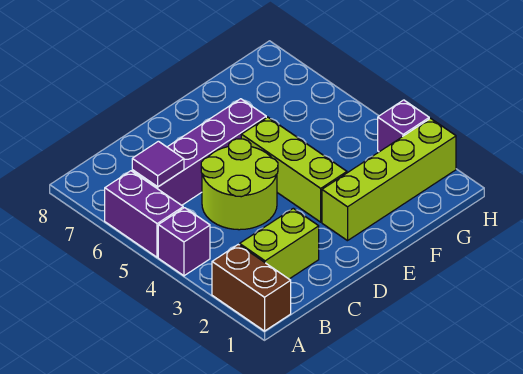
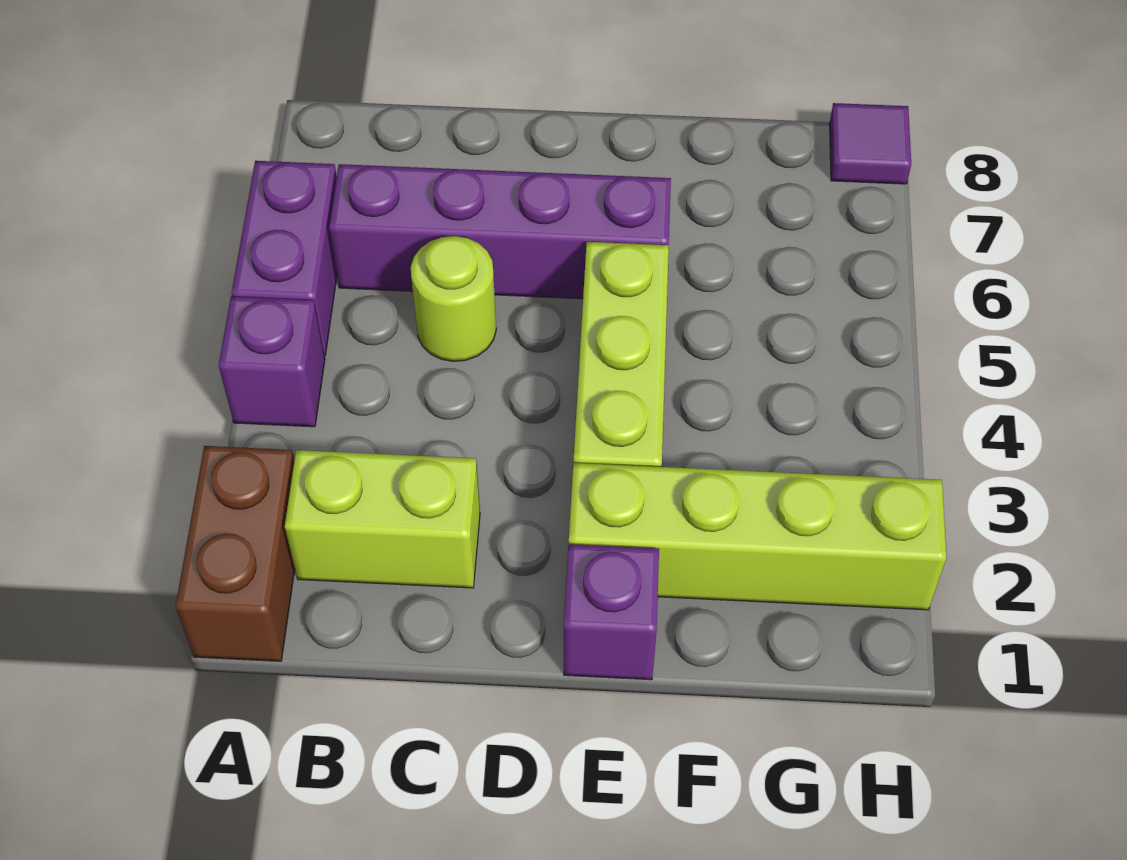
purple 1x1 tile [132,141,184,187] -> purple 1x1 tile moved to [830,103,911,184]
lime 2x2 round brick [201,139,278,230] -> lime 1x1 round brick [411,236,496,361]
purple 1x1 brick [378,100,429,152] -> purple 1x1 brick moved to [564,544,659,680]

